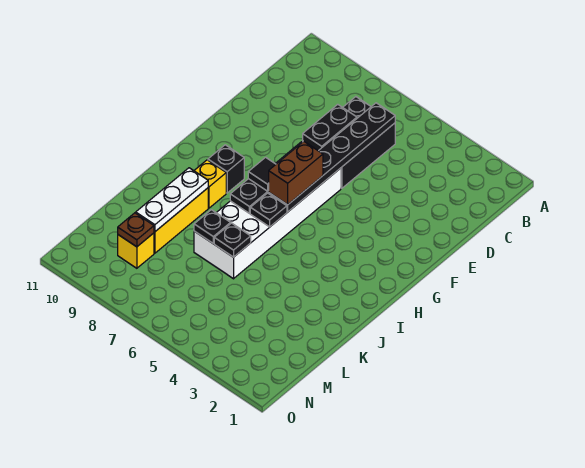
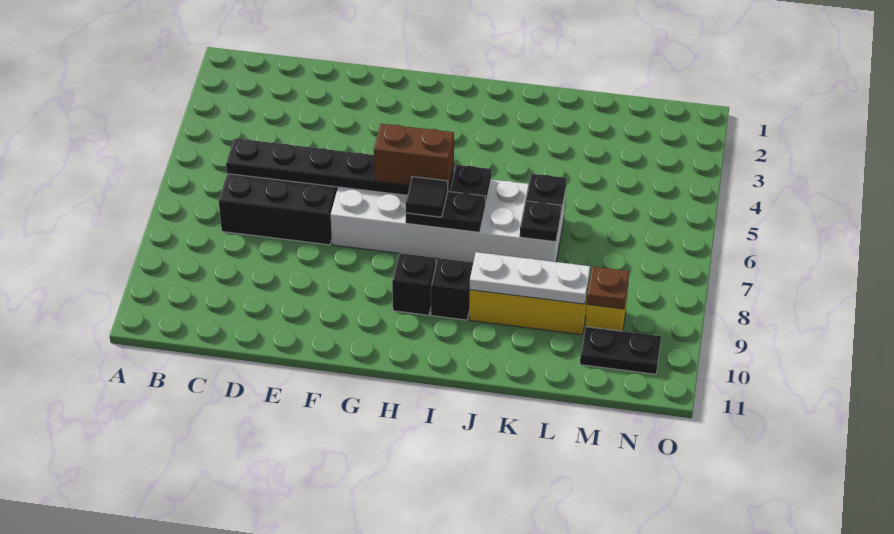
black 1x2 plate [303,104,357,151] -> black 1x2 plate moved to [580,327,661,374]
yellow 1x1 brick [194,160,226,208] -> black 1x1 brick [431,258,473,320]

